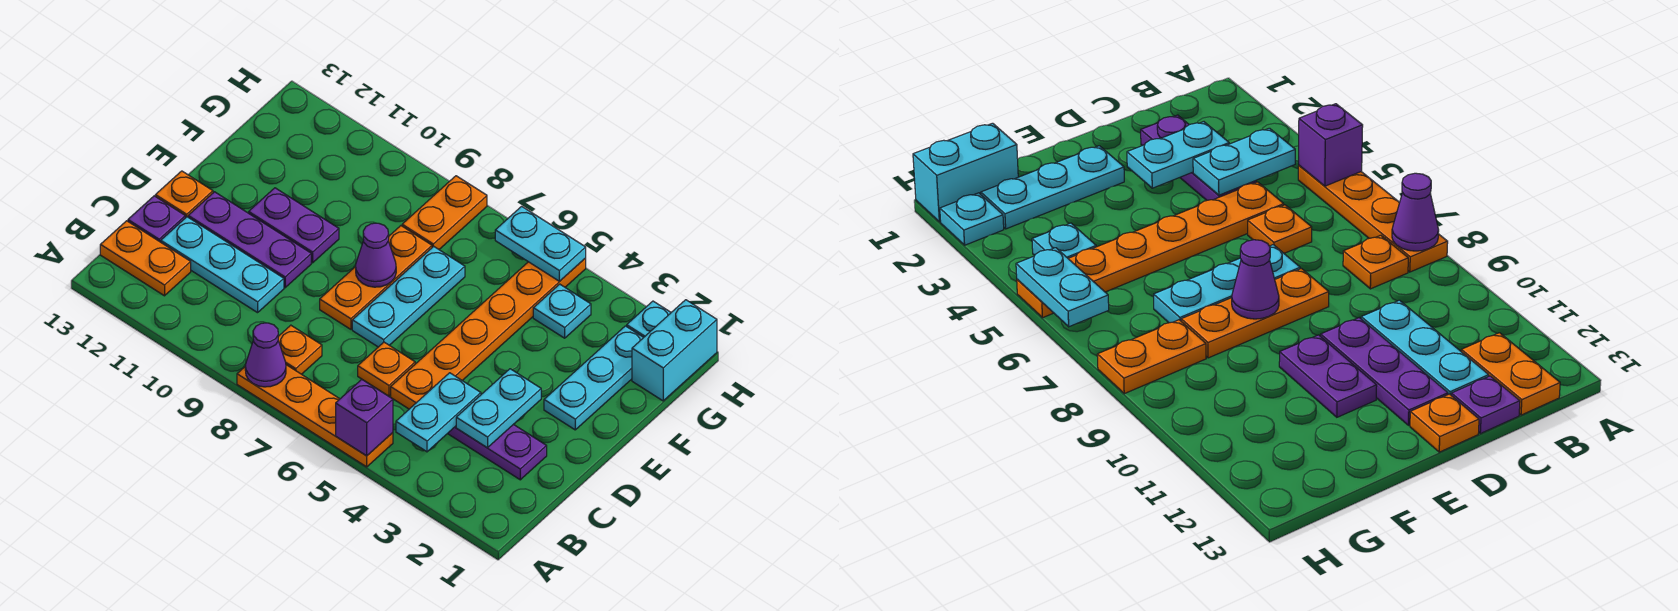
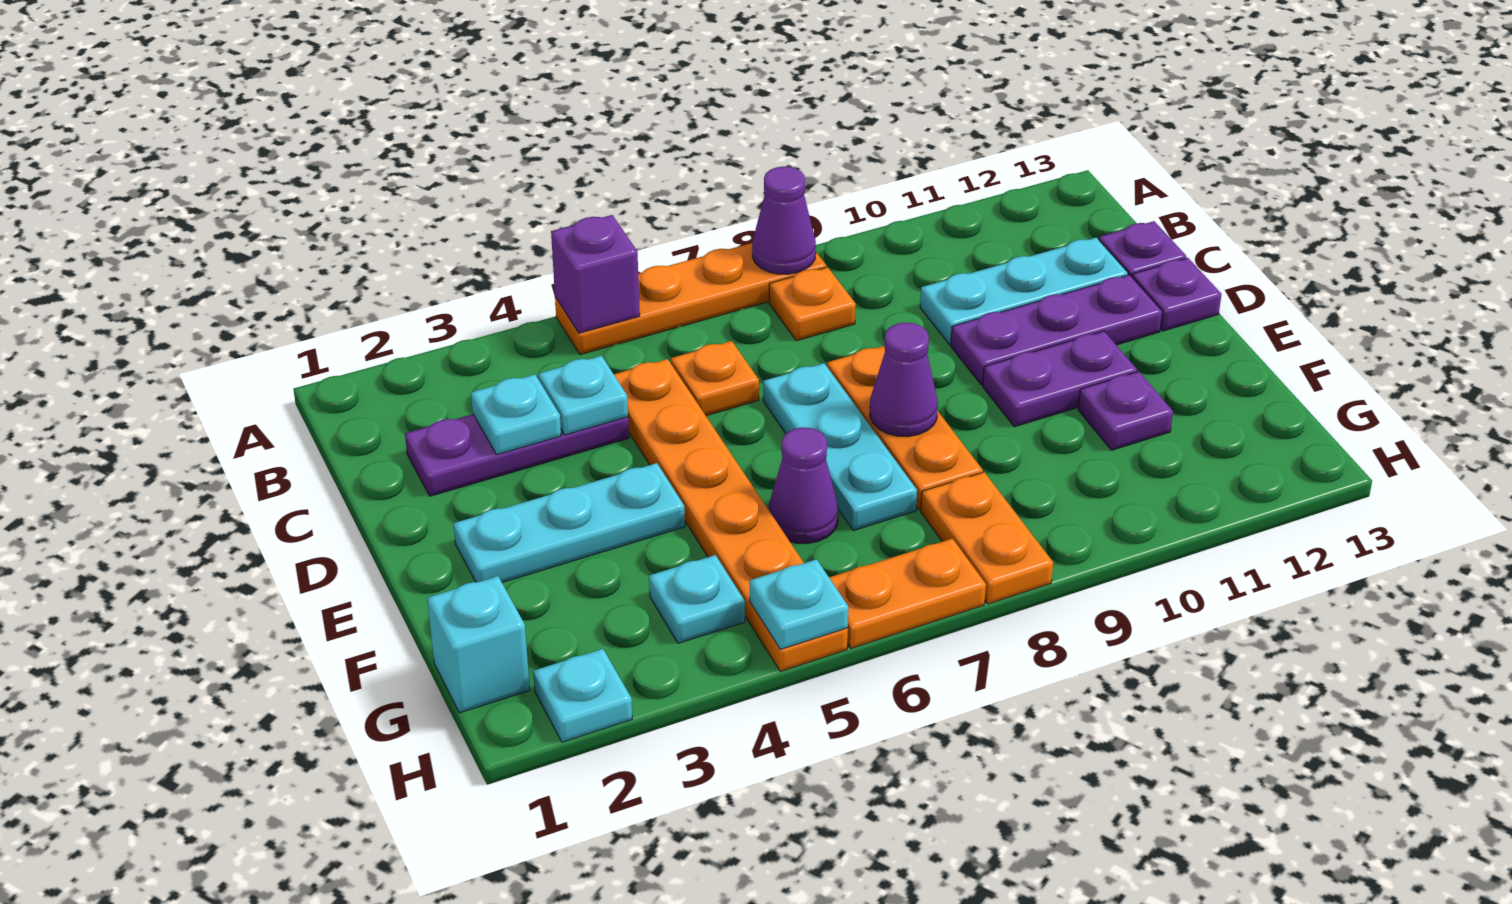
cyan 1x2 plate [396,373,481,452] -> cyan 1x1 plate [539,356,628,435]
orange 1x2 plate [100,221,191,296] -> orange 1x2 plate moved to [829,539,986,648]
cyan 1x2 plate [456,369,541,448] -> cyan 1x1 plate [471,374,561,455]
orange 1x1 plate [155,171,213,218] -> purple 1x1 plate [1132,258,1222,331]
cyan 1x3 plate [544,326,644,430] -> cyan 1x3 plate turned to [453,463,685,582]
none -> purple 1x1 cone [769,427,838,544]
none -> purple 1x1 plate [1078,372,1173,450]
cyan 1x2 brick [632,300,717,401] -> cyan 1x1 brick [427,576,530,713]
cyan 1x2 plate [495,206,586,281] -> cyan 1x1 plate [750,559,848,649]

